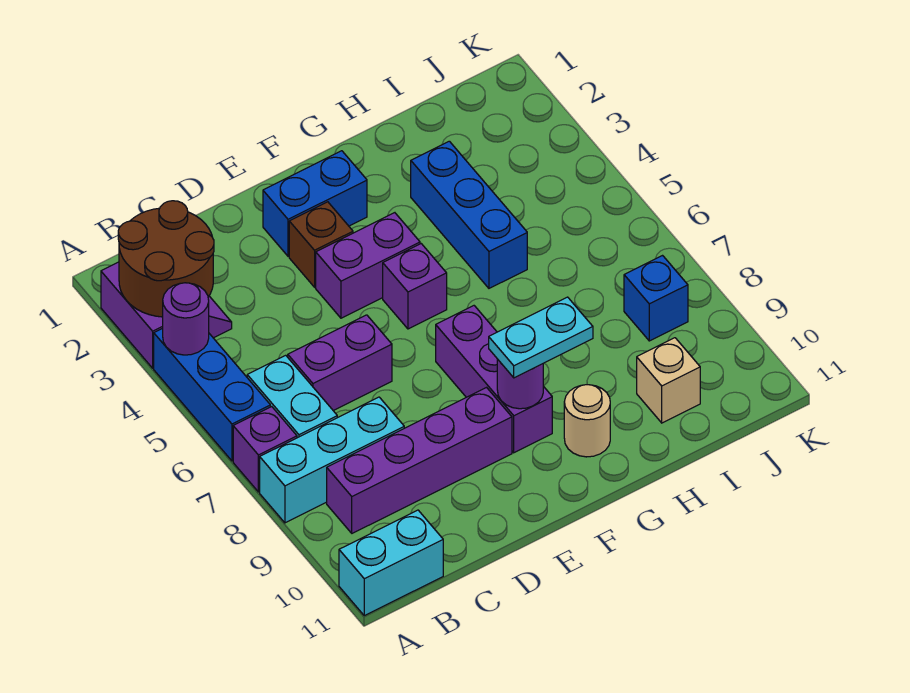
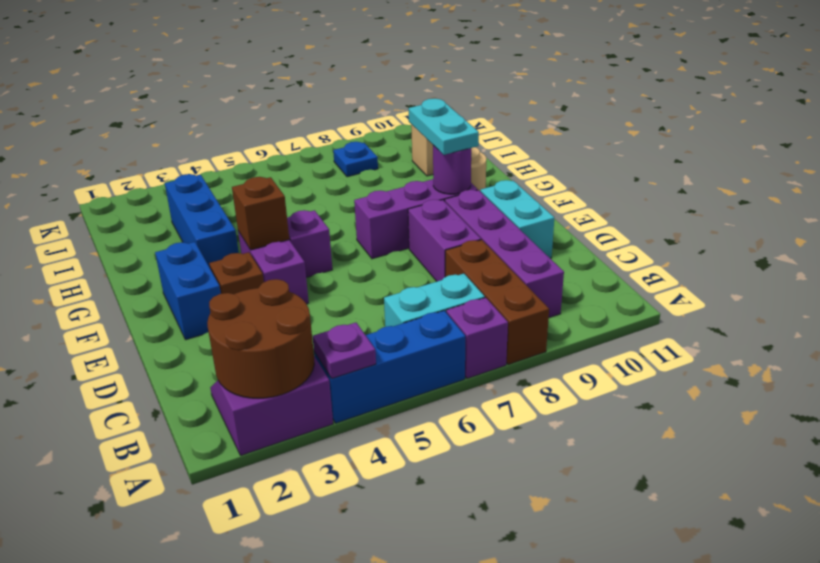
purple 1x1 round brick [163,283,209,355] -> purple 1x1 plate [312,323,376,379]
cyan 1x3 brick [260,397,404,523] -> brown 1x3 brick [445,240,549,365]
cyan 1x2 brick [339,510,443,616] -> cyan 1x2 brick moved to [480,180,554,258]
purple 1x2 brick [288,315,392,411] -> purple 1x2 brick moved to [408,200,481,281]
none -> brown 1x1 brick [232,177,289,250]
blue 1x3 brick [411,141,527,288] -> blue 1x3 brick turned to [165,174,239,268]
blue 1x1 brick [624,256,688,341] -> blue 1x1 plate [333,142,378,177]

